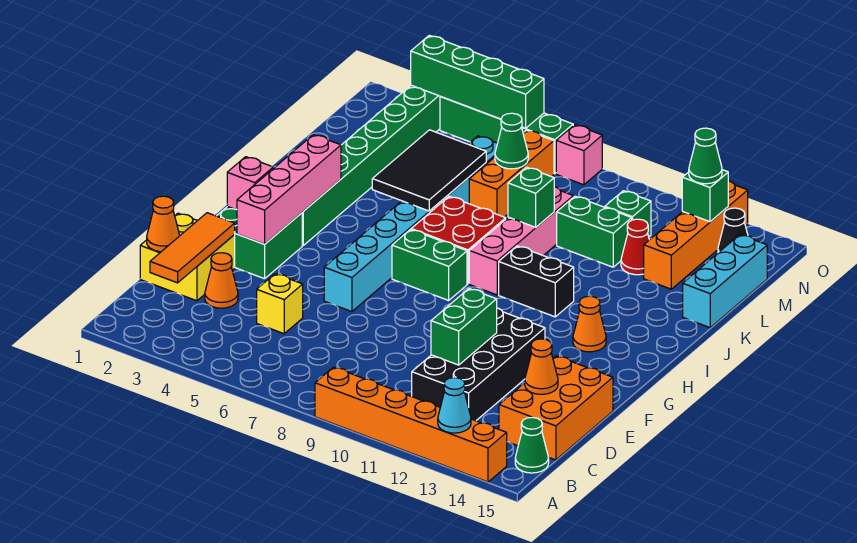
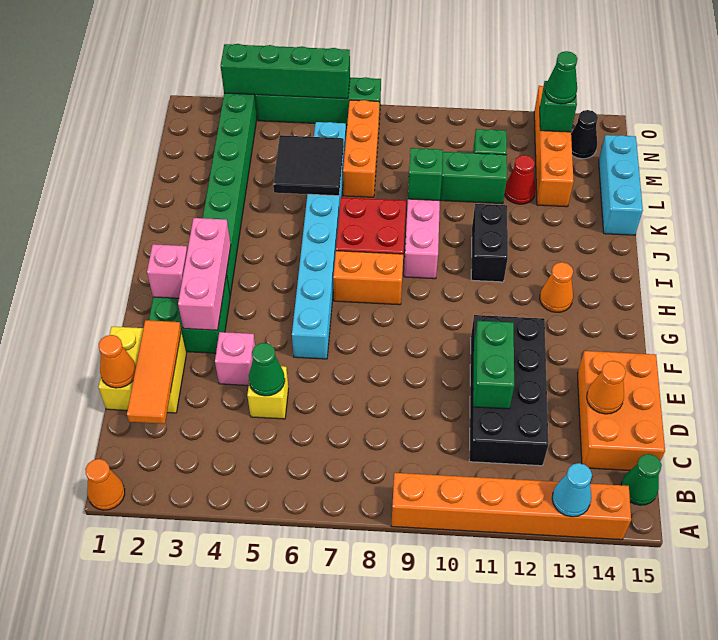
orange 1x1 cone [205,253,238,308] -> orange 1x1 cone moved to [85,459,125,510]
pink 1x4 brick [237,135,341,244] -> pink 1x3 brick [178,218,231,330]
green 1x2 brick [392,230,467,300] -> orange 1x2 brick [333,251,403,305]
black 1x2 brick [499,246,574,317] -> black 1x2 brick turned to [471,204,508,282]
black 2x3 tile [372,130,486,211] -> black 2x2 tile [273,135,344,196]
green 1x1 cone [495,113,528,169] -> green 1x1 cone moved to [249,343,285,396]
pink 1x1 brick [556,125,602,185] -> pink 1x1 brick moved to [215,332,255,385]

